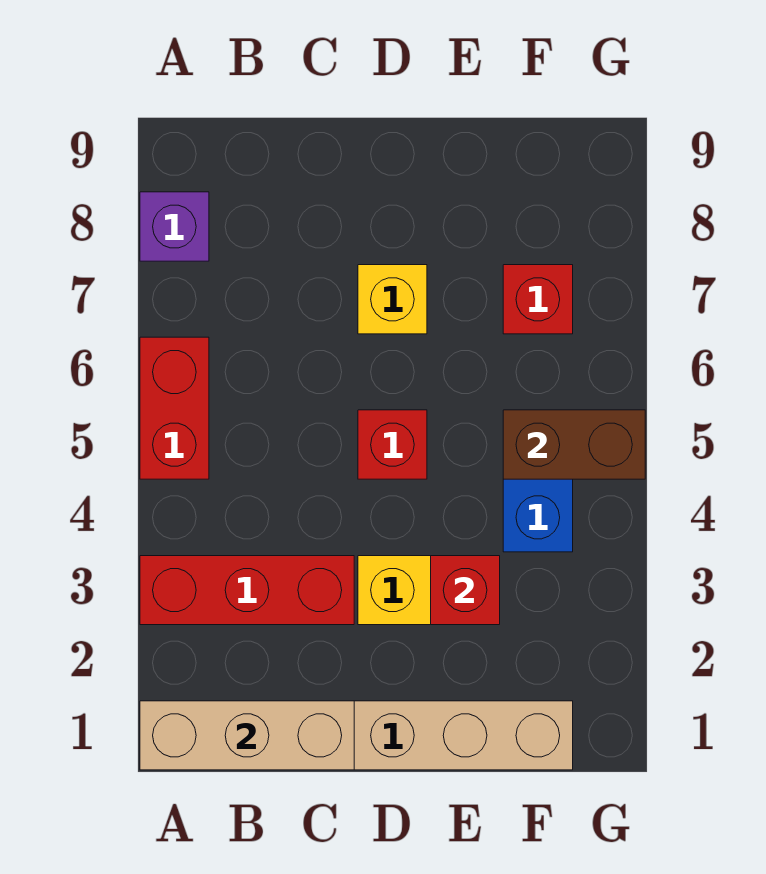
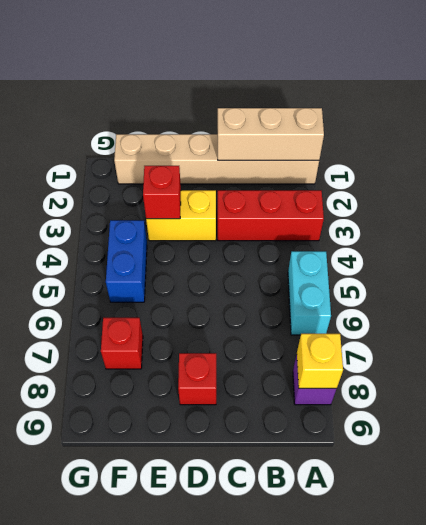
red 1x2 brick [140,337,209,479] -> cyan 1x2 brick [288,251,331,335]
red 1x1 brick [358,410,427,479] -> red 1x1 brick moved to [178,353,216,405]
yellow 1x1 brick [358,265,427,334] -> yellow 1x1 brick moved to [297,333,343,388]
brown 1x2 brick [503,410,645,479] -> none

